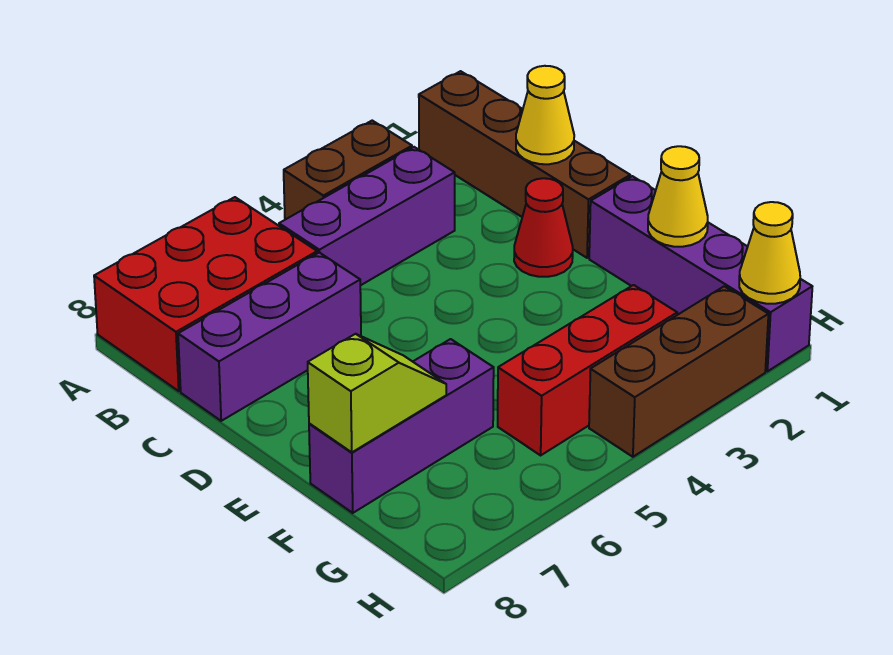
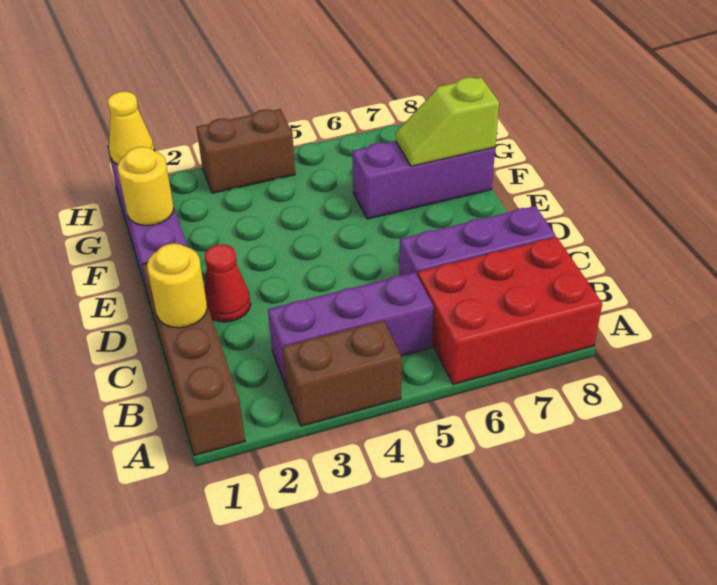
yellow 1x1 cone [516,66,574,164] -> yellow 1x1 round brick [147,243,207,328]
yellow 1x1 cone [648,146,708,247] -> yellow 1x1 round brick [118,147,174,226]
red 1x3 brick [498,285,677,455] -> none
brown 1x3 brick [589,286,768,457] -> brown 1x2 brick [197,109,295,193]

